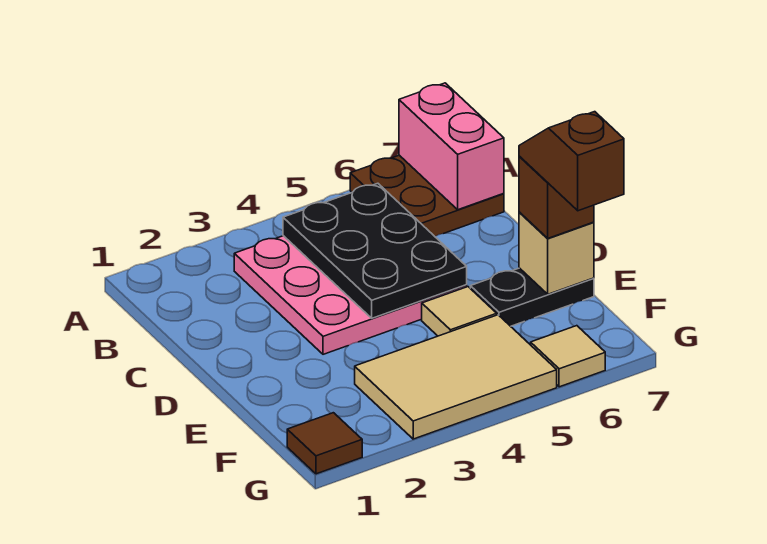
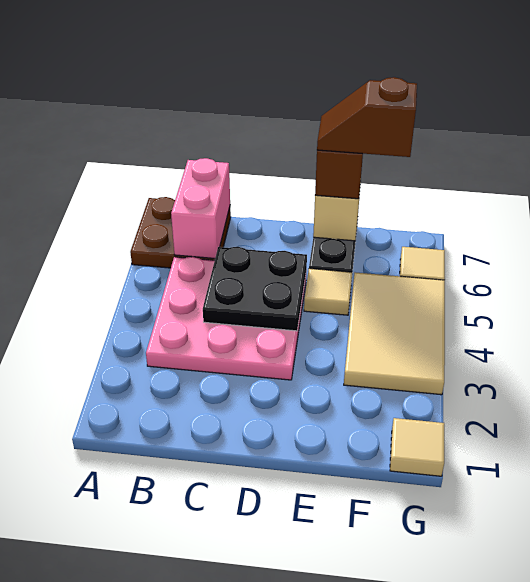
pink 1x2 brick [399,83,504,210] -> pink 1x2 brick turned to [171,158,230,258]
black 2x3 plate [283,183,467,318] -> black 2x2 plate [203,247,307,331]
brown 1x1 tile [287,413,362,474] -> tan 1x1 tile [390,418,444,476]

